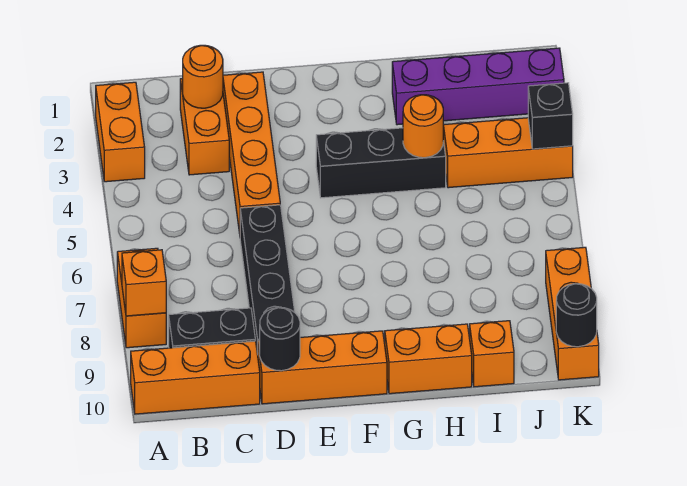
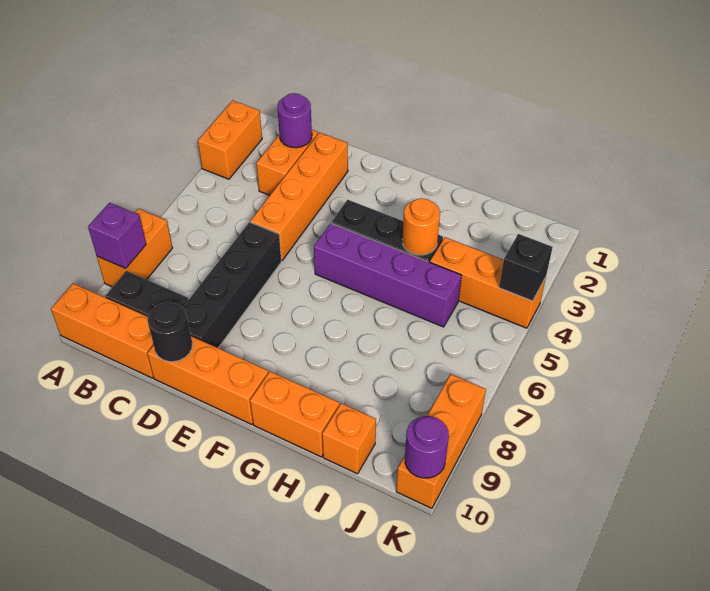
orange 1x1 brick [122,250,166,316] -> purple 1x1 brick [88,203,146,268]
orange 1x1 round brick [183,45,223,108] -> purple 1x1 round brick [277,93,312,148]
purple 1x4 brick [392,48,564,125] -> purple 1x4 brick moved to [314,223,462,327]
black 1x1 round brick [556,284,597,347] -> purple 1x1 round brick [405,416,449,478]

